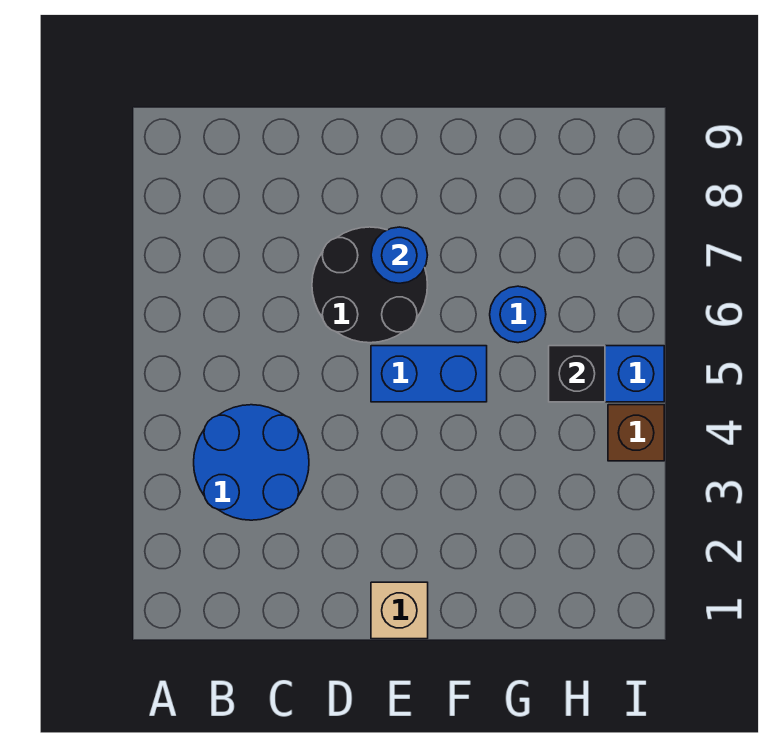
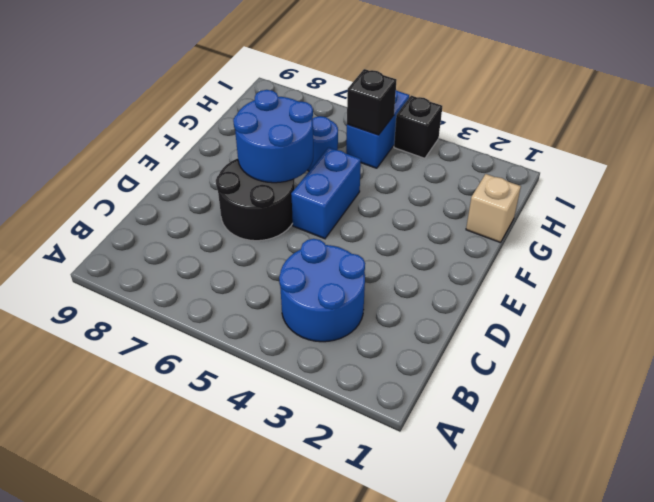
tan 1x1 brick [371,582,428,639] -> tan 1x1 brick moved to [466,174,521,242]
blue 1x1 round brick [371,227,427,283] -> blue 2x2 round brick [233,90,313,183]
brown 1x1 brick [608,405,664,461] -> black 1x1 brick [394,96,442,158]

